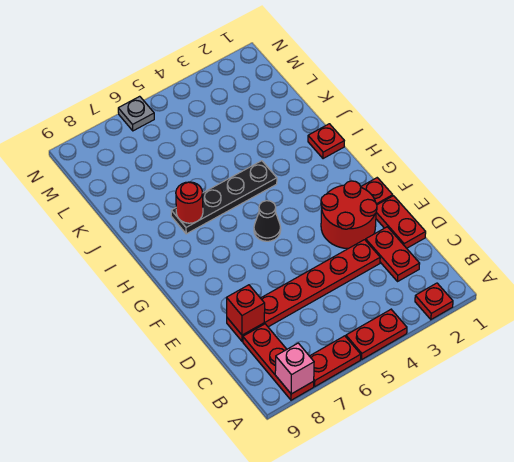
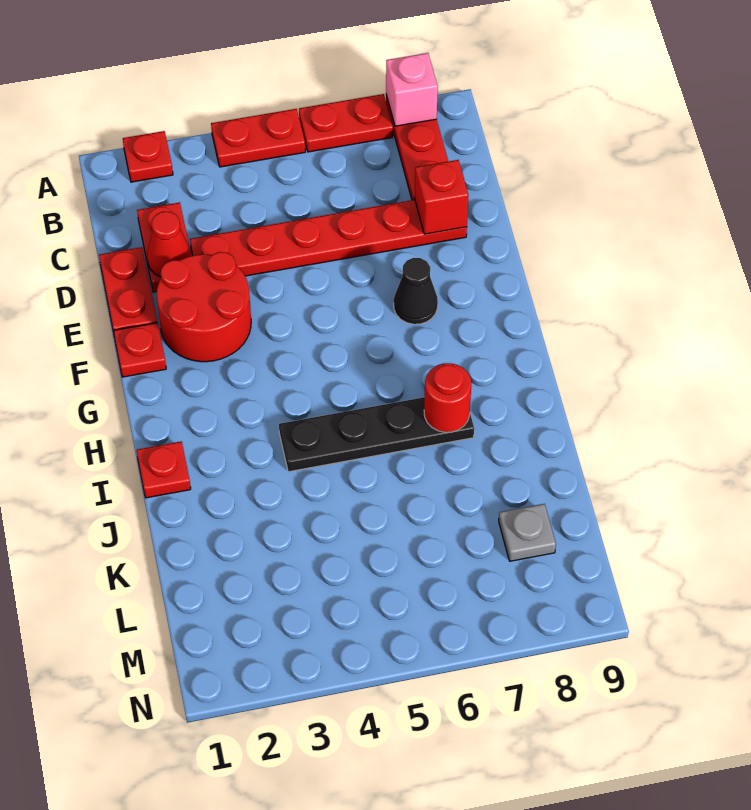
none -> red 1x1 cone [147,211,191,277]
black 1x1 cone [254,201,281,241] -> black 1x1 cone moved to [394,258,438,324]
grey 1x1 plate [118,96,154,131] -> grey 1x1 plate moved to [499,504,556,561]

